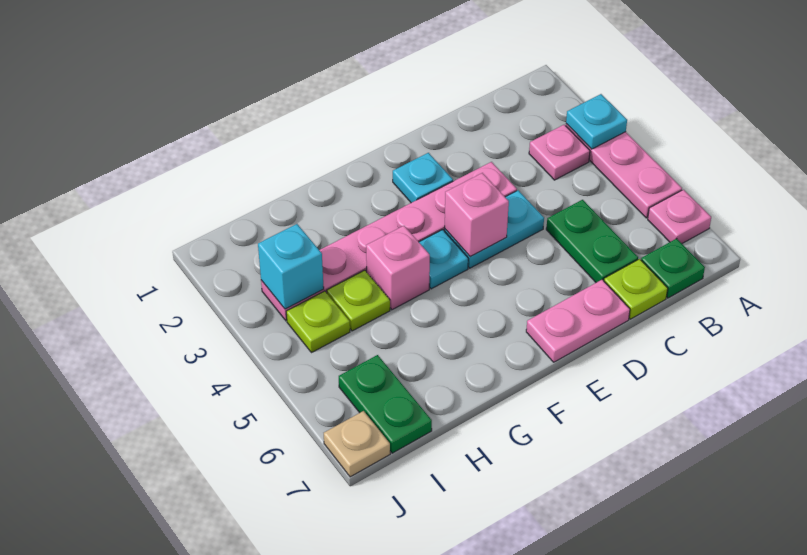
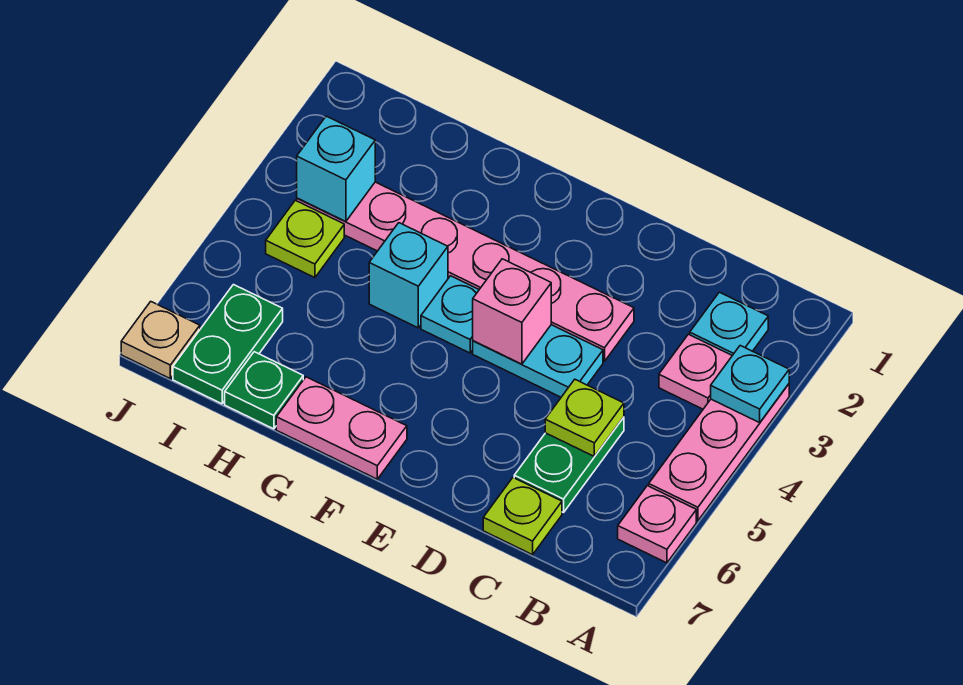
green 1x1 plate [641,238,705,298] -> green 1x1 plate moved to [225,352,303,429]
pink 1x2 plate [526,280,630,362] -> pink 1x2 plate moved to [276,377,407,479]
cyan 1x1 plate [393,153,453,203] -> cyan 1x1 plate moved to [690,292,768,356]
pink 1x1 brick [366,226,430,310] -> cyan 1x1 brick [369,223,448,328]
lime 1x1 plate [327,270,390,331] -> lime 1x1 plate moved to [545,379,624,457]

